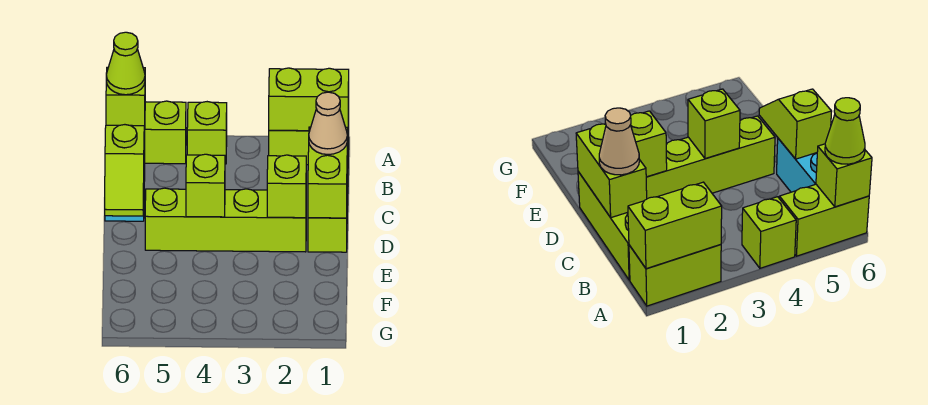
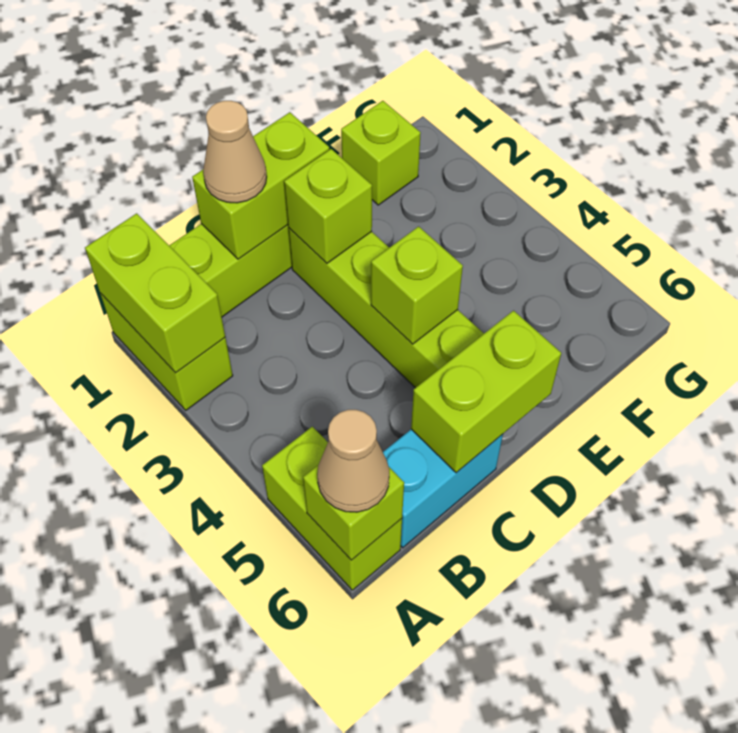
lime 1x1 brick [187,102,227,164] -> lime 1x1 brick moved to [341,101,421,205]
lime 1x1 cone [106,32,145,95] -> tan 1x1 cone [317,410,389,512]
lime 1x2 slope [105,125,144,216] -> lime 1x2 brick [411,311,561,473]

